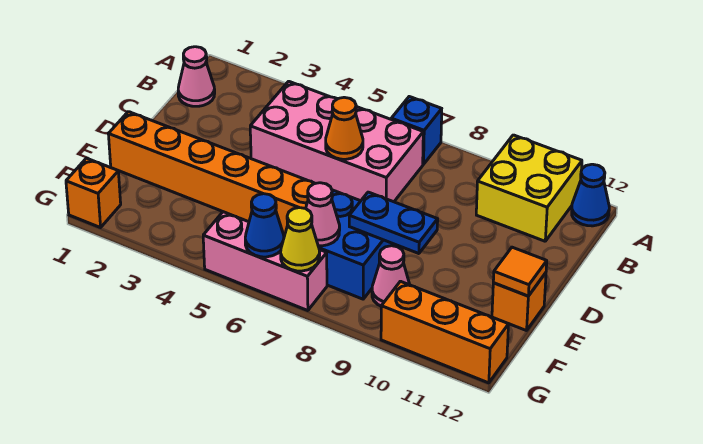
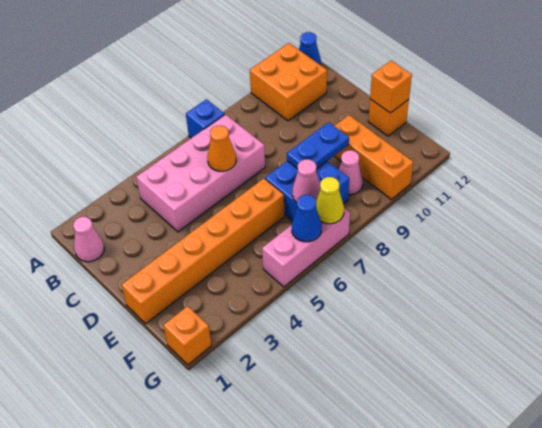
yellow 2x2 brick [476,135,582,241] -> orange 2x2 brick [250,43,327,121]
orange 1x1 tile [493,247,547,296] -> orange 1x1 brick [370,61,412,113]
orange 1x3 brick [381,281,509,383] -> orange 1x3 brick turned to [335,115,413,199]

